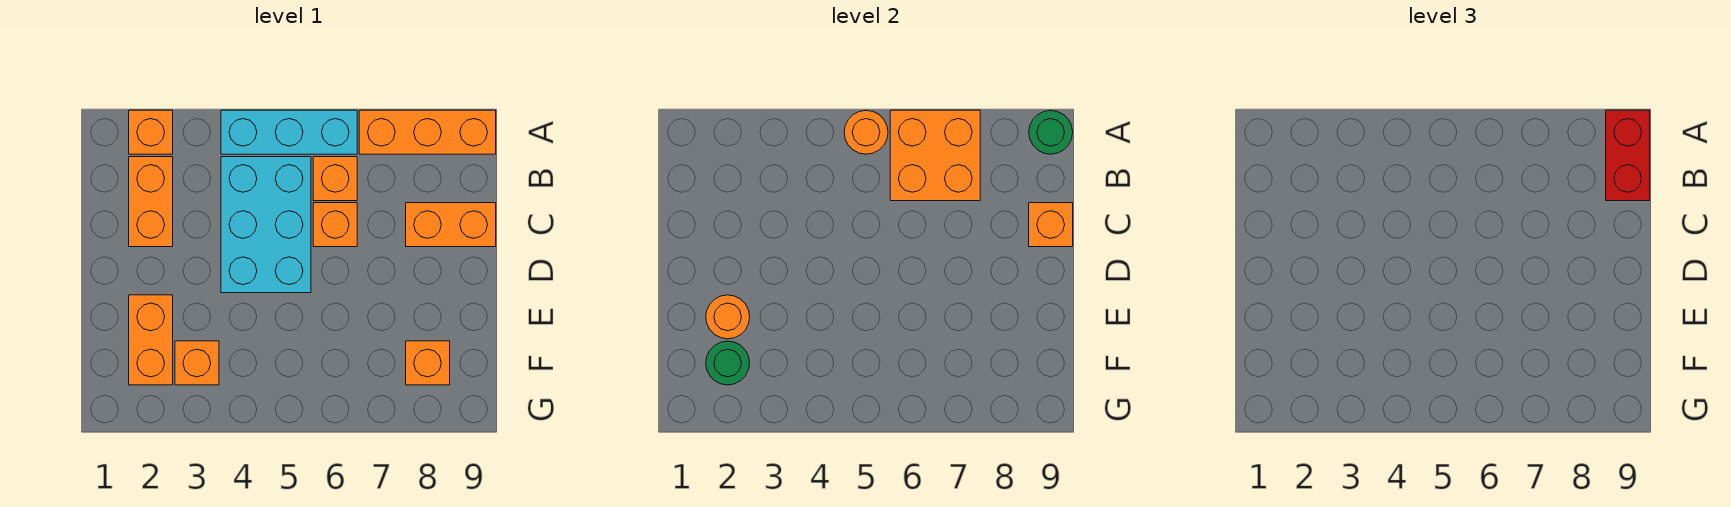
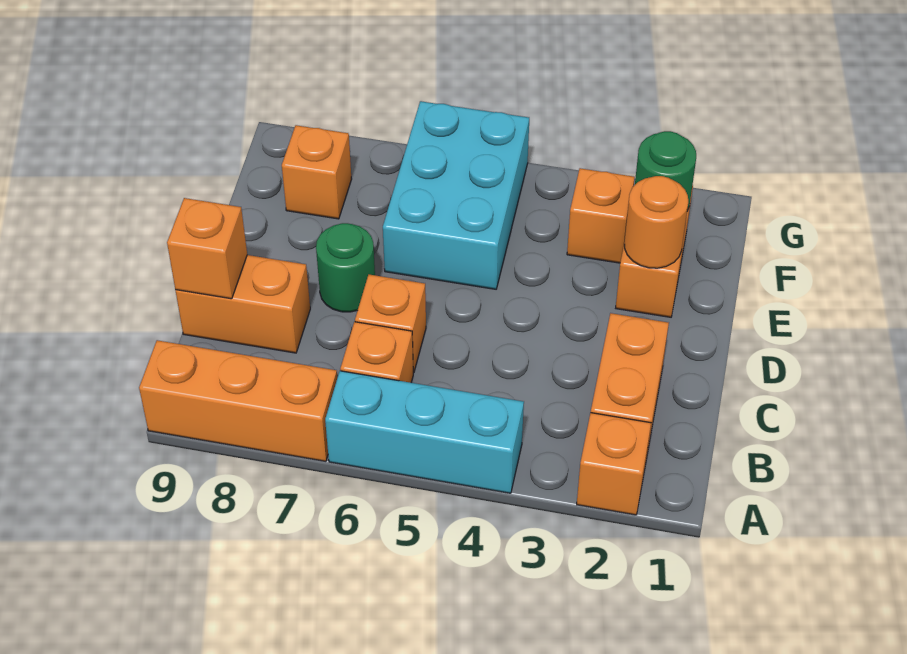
orange 1x1 round brick [844,110,888,154] -> none
orange 2x2 brick [890,110,980,201] -> none
green 1x1 round brick [1029,110,1073,154] -> green 1x1 round brick moved to [316,223,375,312]
red 1x2 brick [1606,110,1650,201] -> none
cyan 2x3 brick [221,157,311,293] -> cyan 2x3 brick moved to [383,101,529,289]

